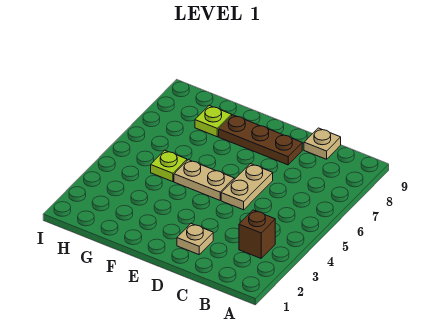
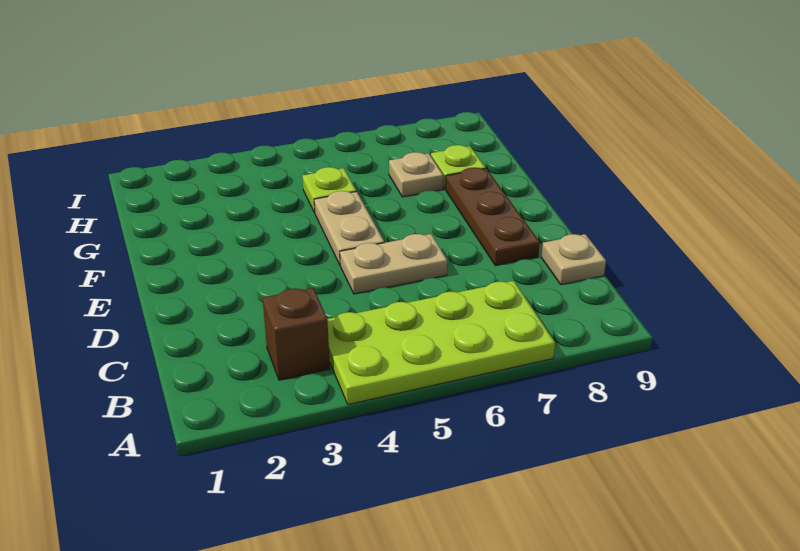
none -> lime 2x4 plate [327,281,555,404]
tan 1x1 plate [177,224,213,255] -> tan 1x1 plate moved to [389,152,443,197]

